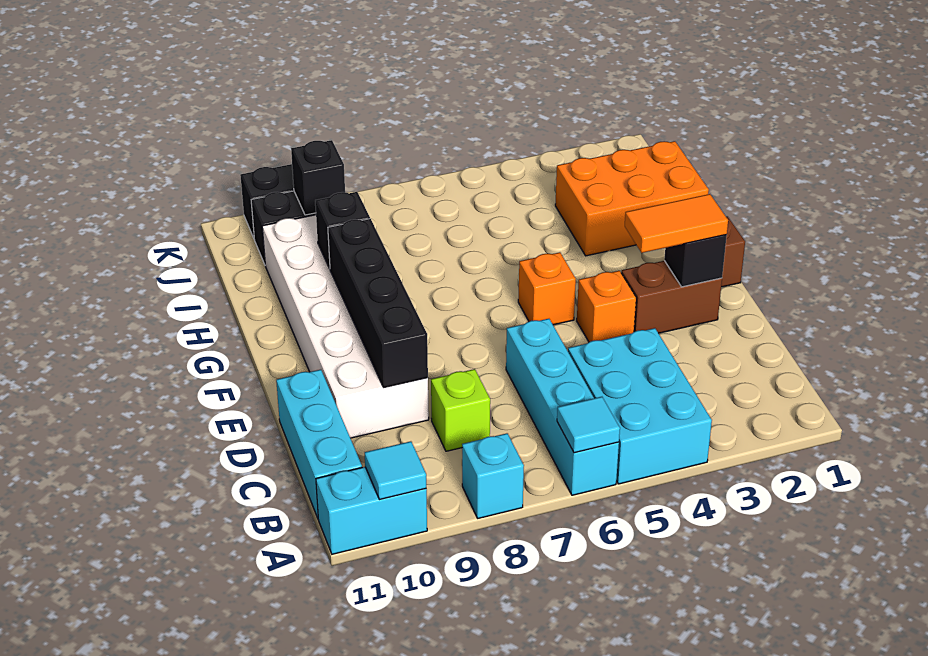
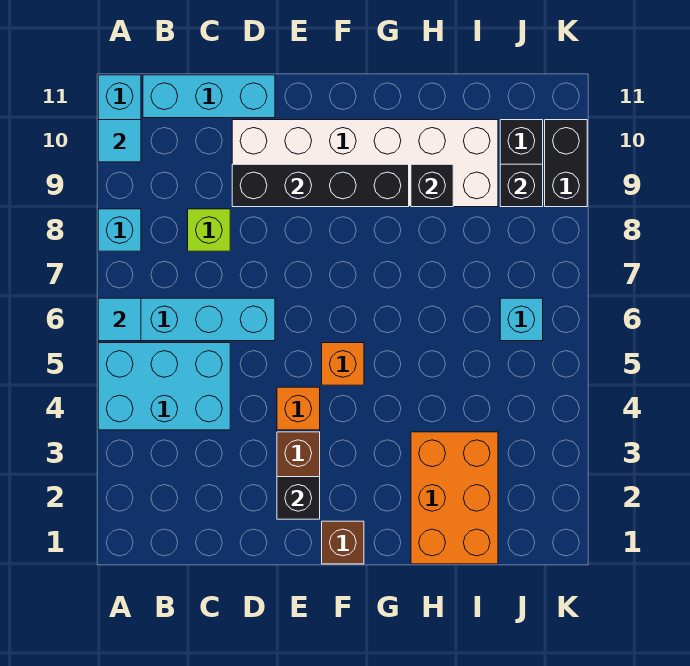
orange 1x2 tile [625,194,728,253] -> none
none -> cyan 1x1 brick [500,298,543,341]

